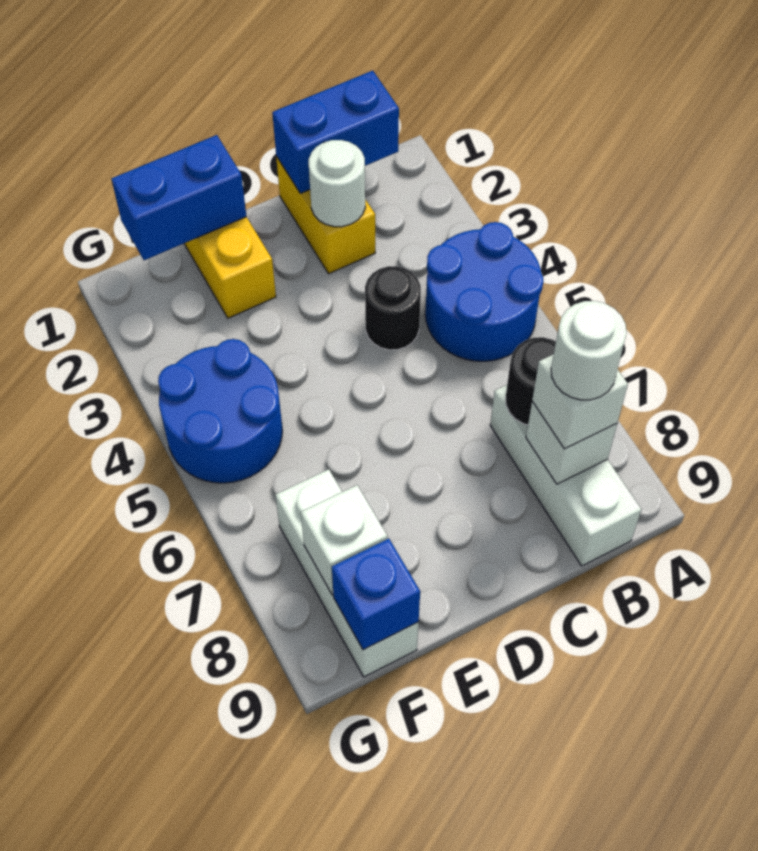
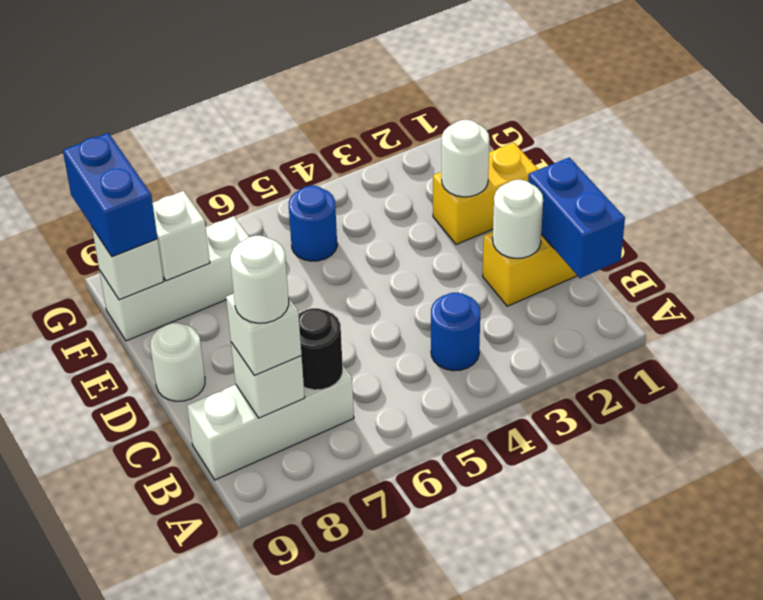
blue 2x2 round brick [425,222,543,361] -> blue 1x1 round brick [431,293,480,371]
black 1x1 round brick [365,266,421,350] -> none
none -> white 1x1 round brick [150,323,205,401]
blue 1x2 brick [112,135,247,260] -> blue 1x2 brick moved to [63,133,157,257]
none -> white 1x1 round brick [442,120,489,197]
blue 2x2 round brick [158,339,282,483] -> blue 1x1 round brick [289,186,337,261]
blue 1x1 brick [332,539,420,650] -> white 1x1 brick [92,228,164,300]

